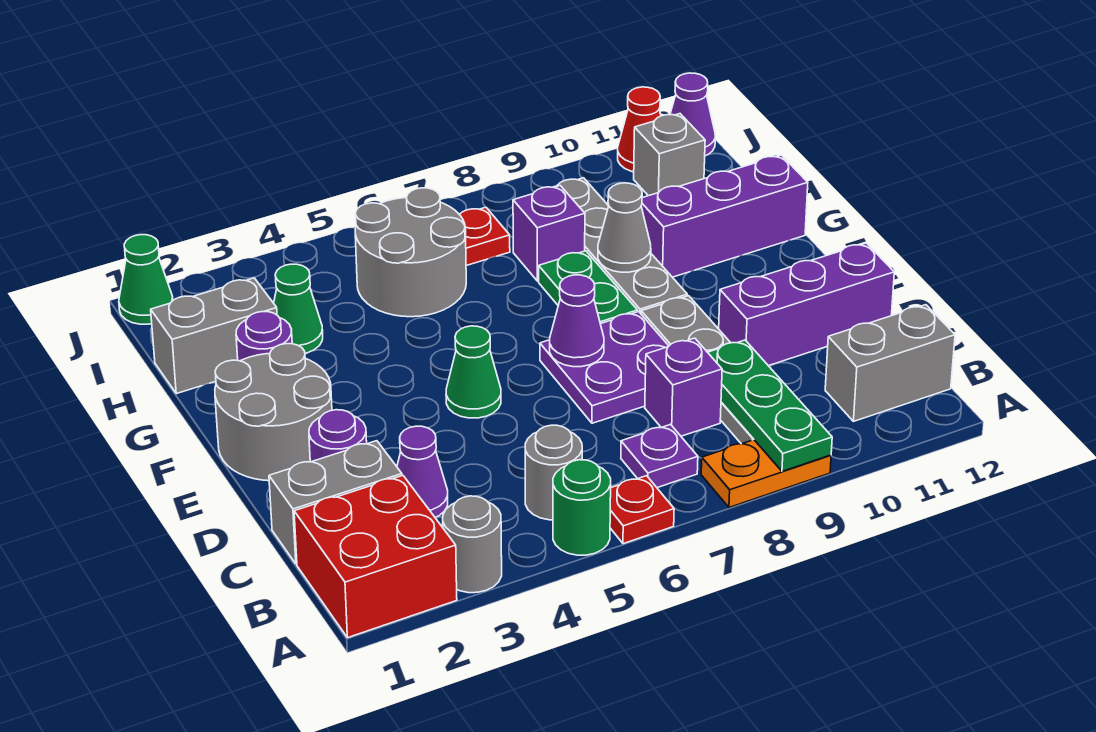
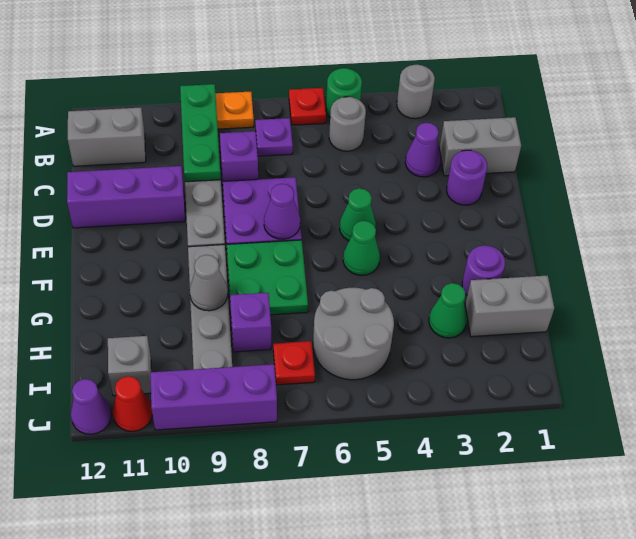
red 2x2 brick [294,475,457,638] -> none
grey 2x2 round brick [215,344,332,481] -> none
green 1x2 plate [539,251,638,324] -> green 2x2 plate [227,240,308,315]
purple 1x3 brick [641,155,808,277] -> purple 1x3 brick moved to [150,364,277,430]
green 1x1 cone [119,235,173,324] -> green 1x1 cone moved to [343,221,380,275]

